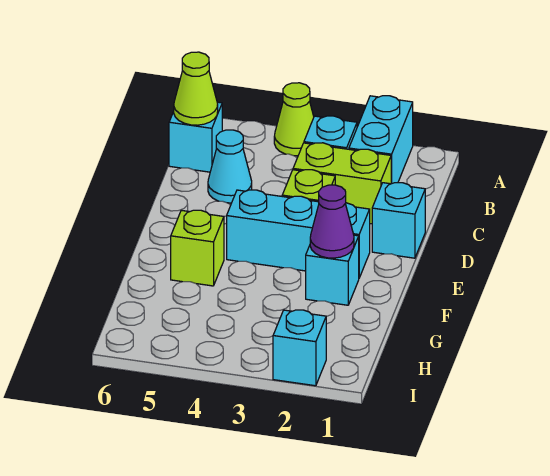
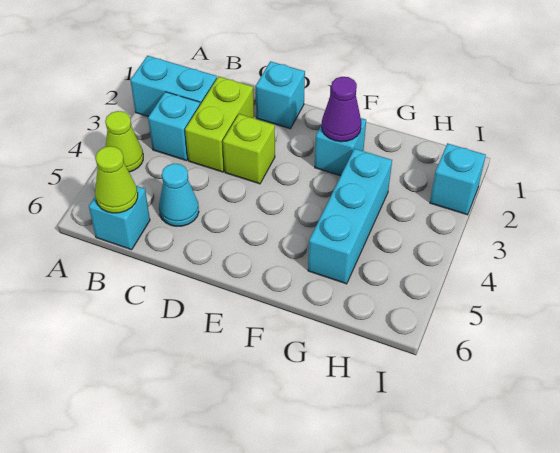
cyan 1x3 brick [227,190,370,278] -> cyan 1x3 brick moved to [308,149,392,284]
lime 1x1 brick [171,210,224,286] -> none

